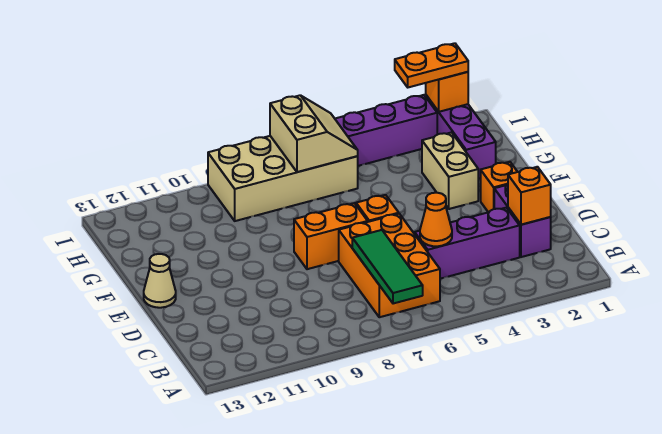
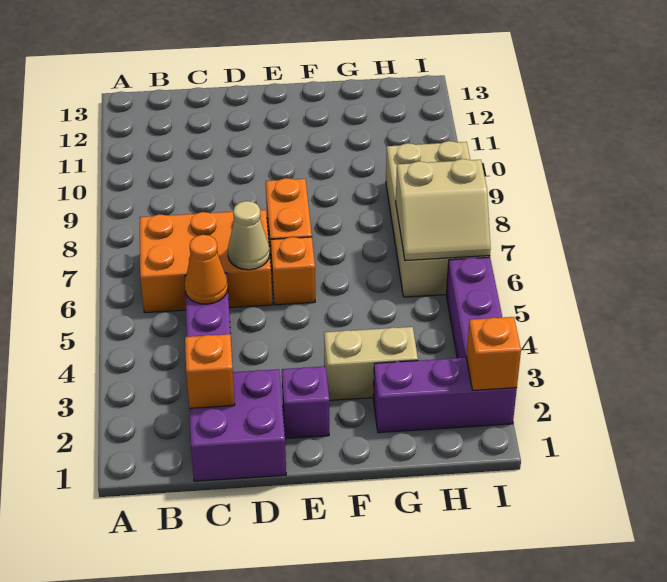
green 1x3 tile [352,230,423,304] -> none
purple 1x2 brick [494,184,551,257] -> purple 2x2 brick [190,369,286,481]
orange 1x1 brick [480,162,517,212] -> purple 1x1 brick [282,366,329,439]
tan 1x1 cone [144,254,176,308] -> tan 1x1 cone moved to [228,201,270,270]
orange 1x2 plate [395,43,468,87] -> none

